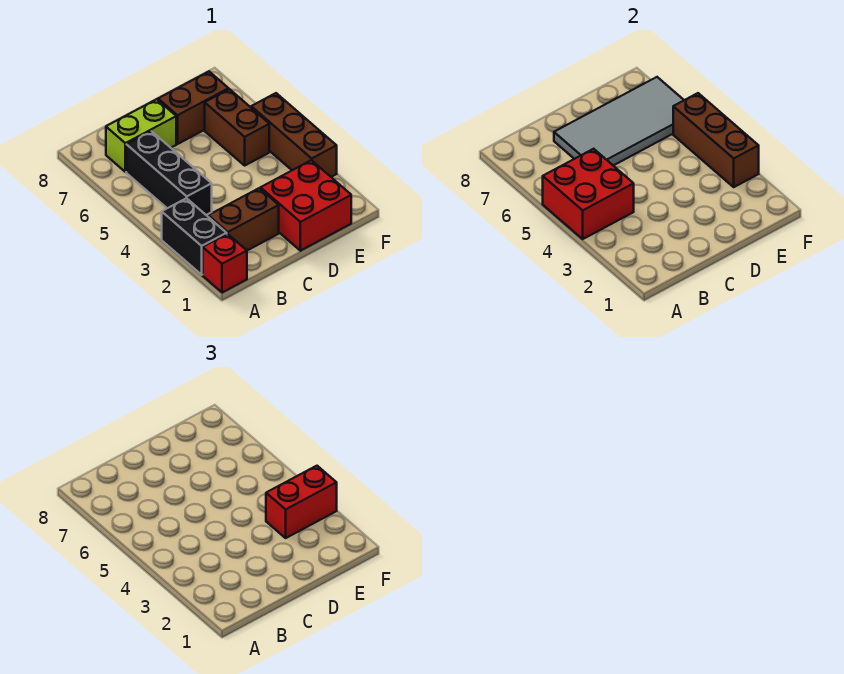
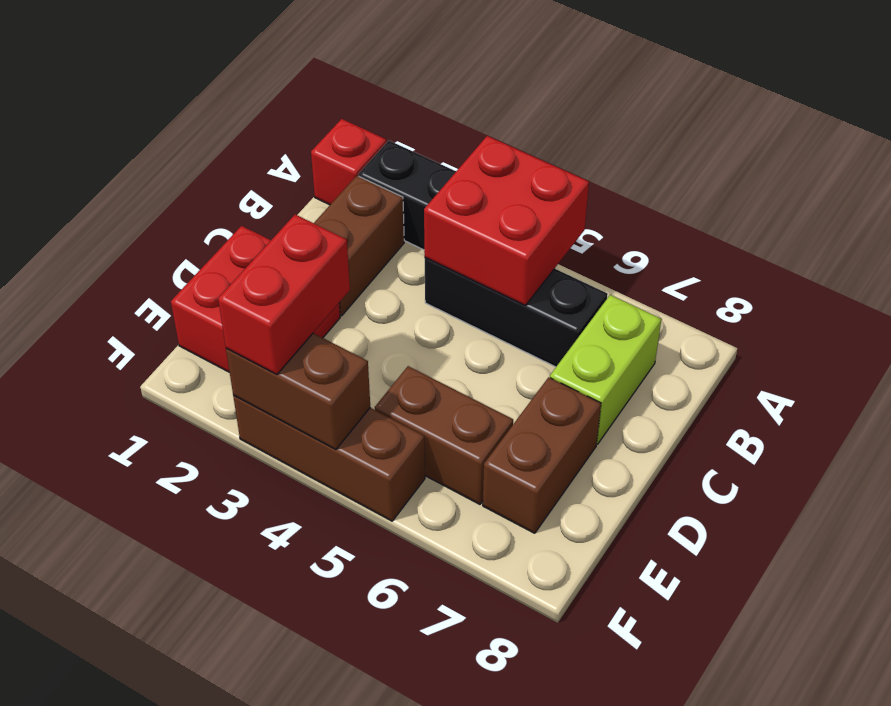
grey 2x4 tile [554,77,684,166] -> none
brown 1x3 brick [673,93,759,187] -> brown 1x2 brick [226,333,370,450]

